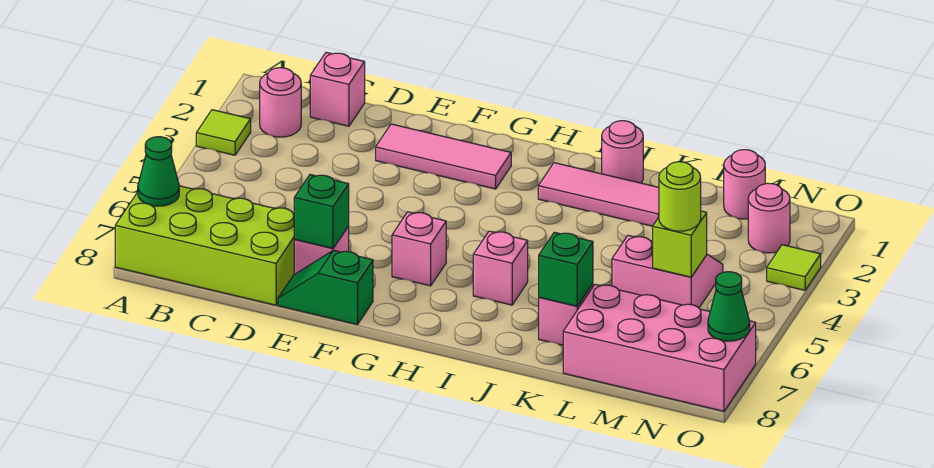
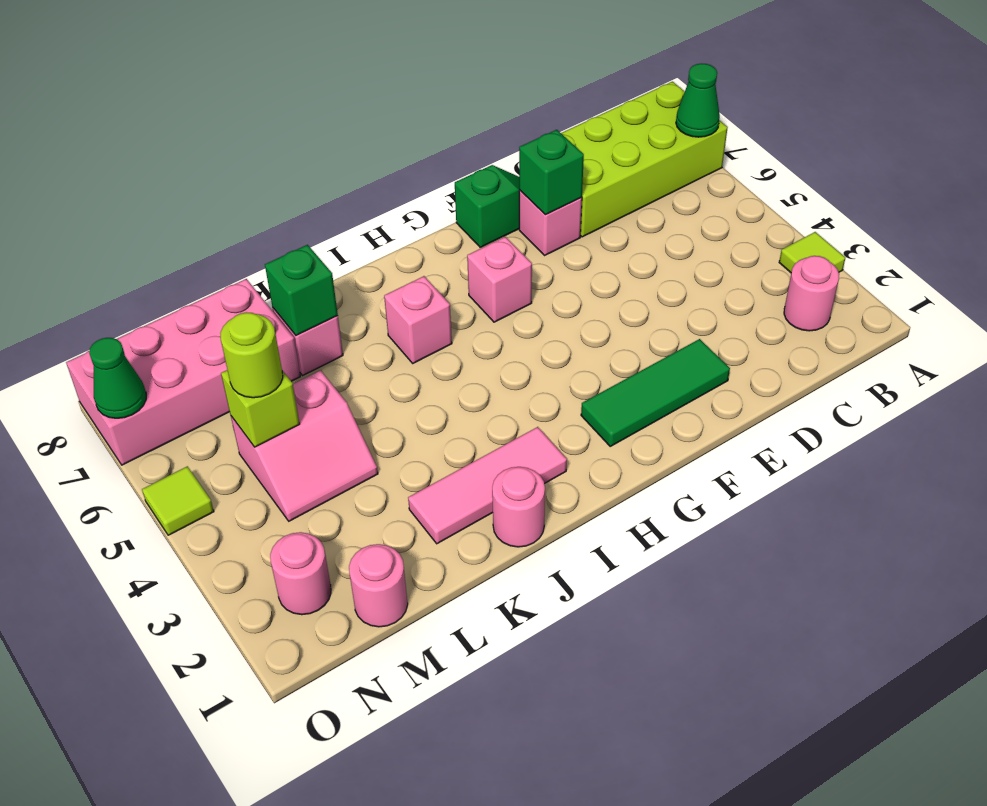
pink 1x1 brick [310,52,365,126] -> none
pink 1x3 tile [376,124,511,189] -> green 1x3 tile [581,339,730,446]
lime 1x1 tile [767,245,821,290] -> lime 1x1 tile moved to [142,466,214,535]

